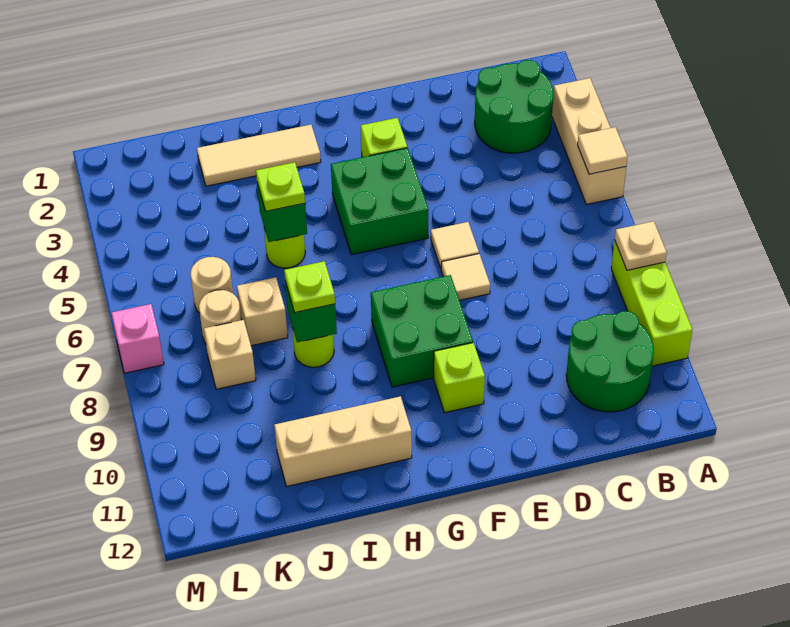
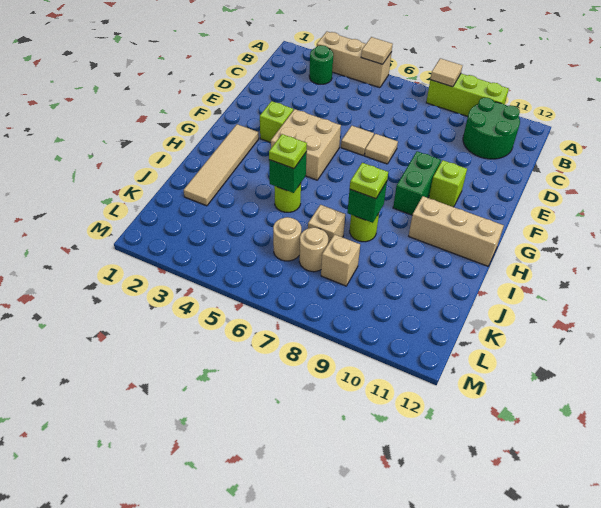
tan 1x1 plate [615,221,667,270] -> tan 1x1 tile [430,58,462,87]
green 2x2 round brick [475,60,554,153] -> green 1x1 round brick [309,45,333,84]
green 2x2 brick [331,148,428,255] -> tan 2x2 brick [271,109,341,180]
green 2x2 brick [371,275,473,387] -> green 1x2 brick [393,151,441,215]
tan 1x3 tile [197,125,321,186] -> tan 1x4 tile [184,124,259,206]
tan 1x3 brick [274,396,412,486] -> tan 1x3 brick turned to [409,196,504,266]
pink 1x1 brick [112,304,164,373] -> none

